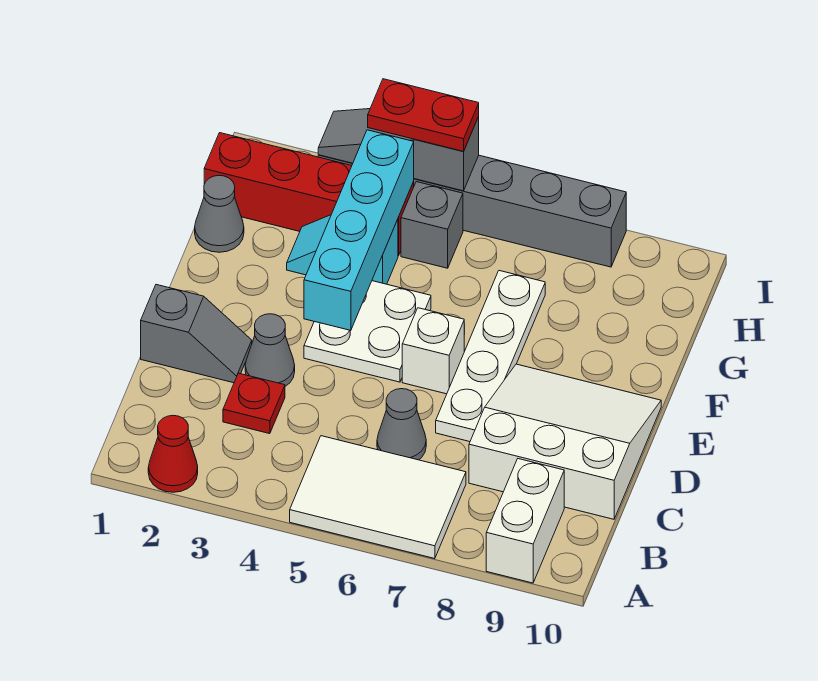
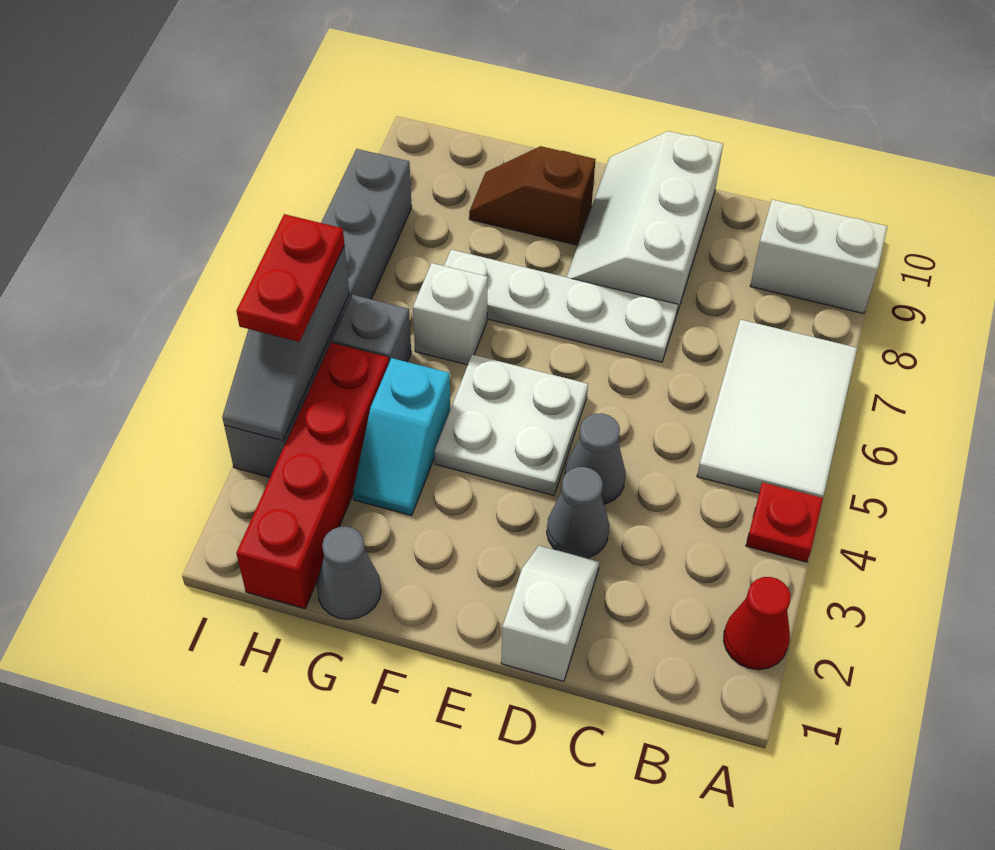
red 1x1 plate [223,373,285,434] -> red 1x1 plate moved to [746,482,823,562]
grey 1x1 cone [377,389,426,460] -> grey 1x1 cone moved to [565,413,626,504]
white 3x3 slope [469,364,661,519] -> white 2x3 slope [567,131,723,316]
grey 1x2 slope [141,285,252,383] -> white 1x2 slope [501,546,600,681]
cyan 1x4 brick [304,130,414,331] -> none
white 1x1 brick [402,308,464,394] -> white 1x1 brick moved to [413,263,488,365]
none -> brown 1x2 slope [469,146,596,245]

